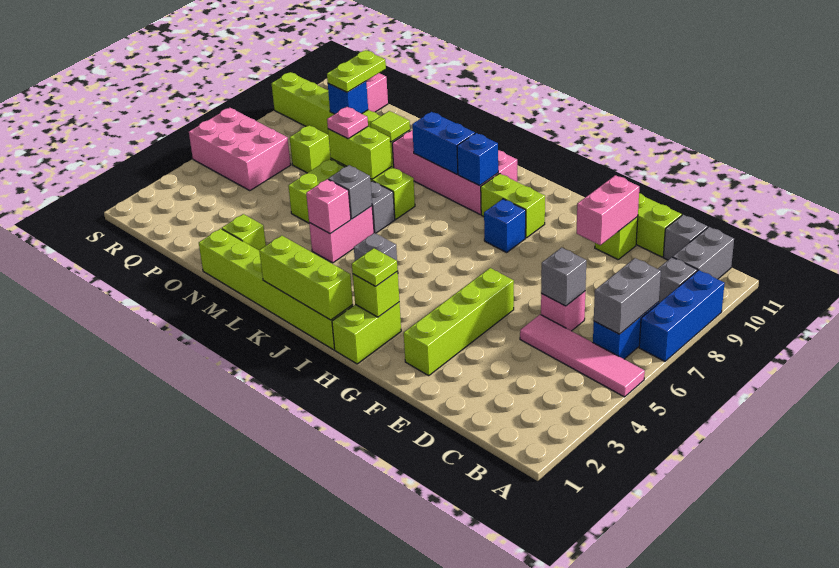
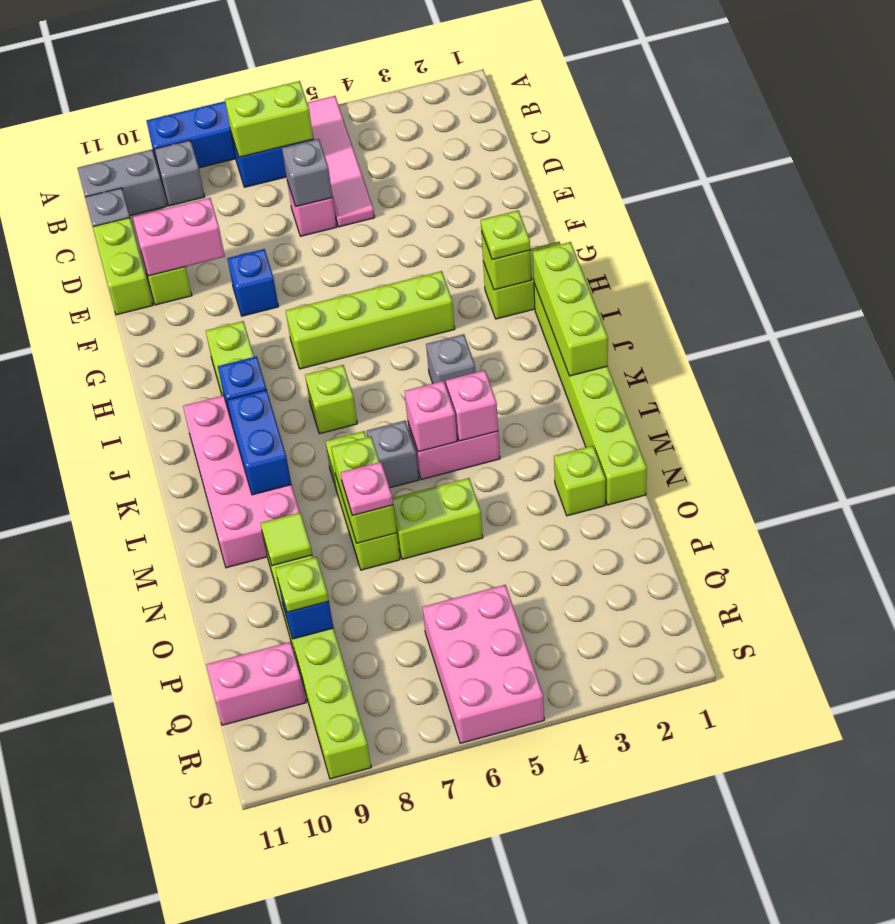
grey 1x2 brick [594,258,661,334] -> lime 1x2 brick [225,81,313,157]
lime 1x4 brick [404,268,514,376] -> lime 1x4 brick moved to [286,271,455,369]
blue 1x1 brick [484,199,526,252] -> blue 1x1 brick moved to [227,249,279,316]
grey 1x1 brick [328,165,372,219] -> pink 1x1 brick [404,381,457,452]
lime 1x1 brick [290,125,331,173] -> lime 1x1 brick moved to [305,365,357,434]
lime 1x2 plate [327,51,386,92] -> lime 1x1 plate [275,557,329,612]

